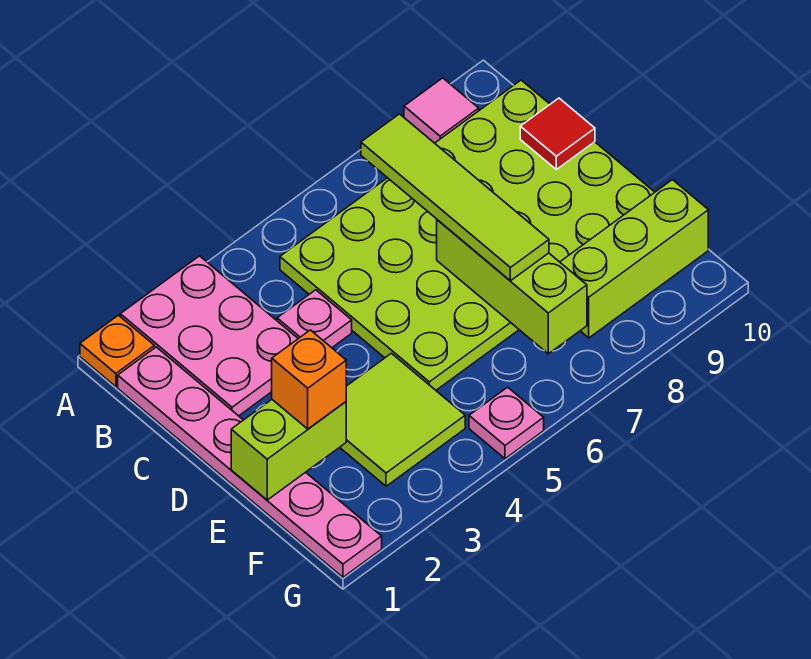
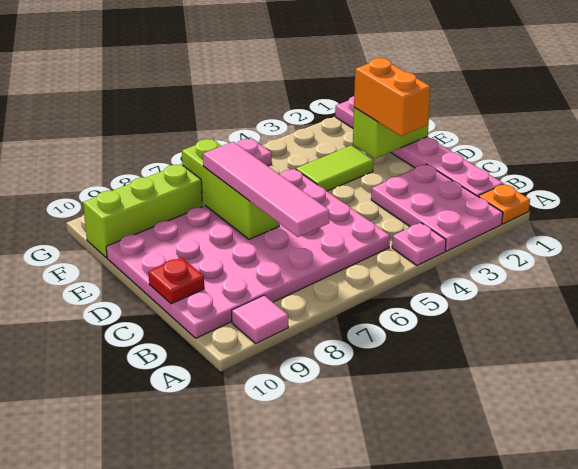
lime 4x6 plate [280,80,655,390] -> pink 4x6 plate [106,169,390,338]
lime 1x4 tile [361,114,549,281] -> pink 1x4 tile [203,142,329,237]
pink 1x1 plate [277,290,352,348] -> pink 1x1 plate moved to [392,223,446,265]
red 1x1 tile [520,98,595,169] -> red 1x1 plate [148,257,204,304]
orange 1x1 brick [272,330,346,429] -> orange 1x2 brick [354,58,430,136]
lime 2x2 tile [340,353,465,486] -> lime 1x2 tile [296,145,374,191]

